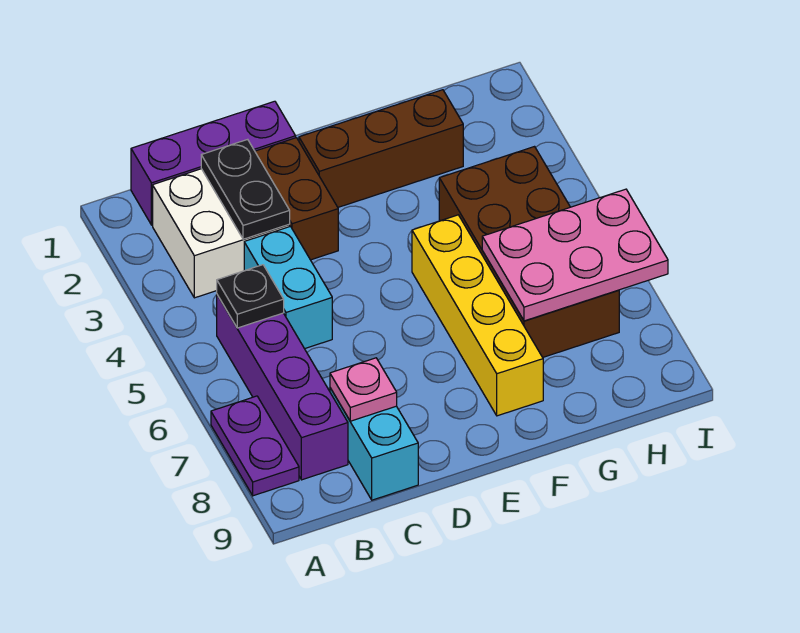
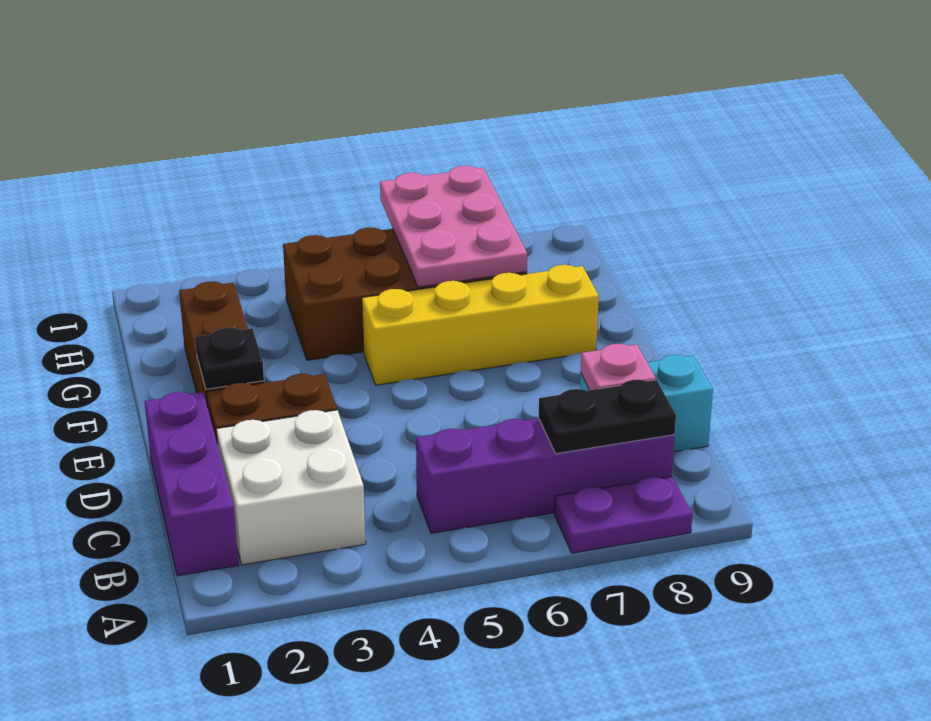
black 1x1 plate [217,265,284,328] -> black 1x1 plate moved to [195,328,264,389]
black 1x2 plate [201,139,290,239] -> black 1x2 plate moved to [539,380,676,454]
cyan 1x2 brick [244,226,332,349] -> none

